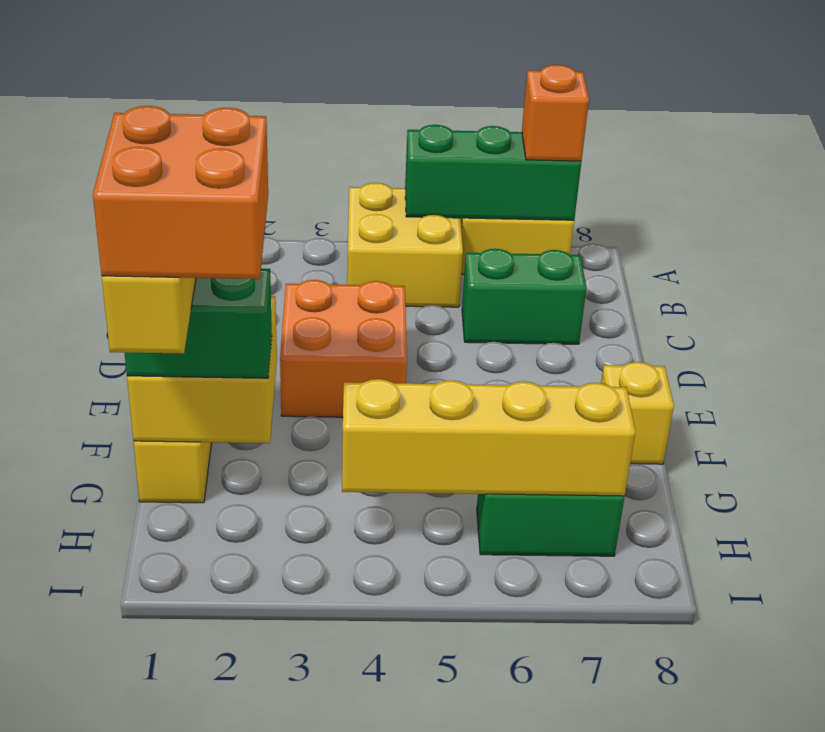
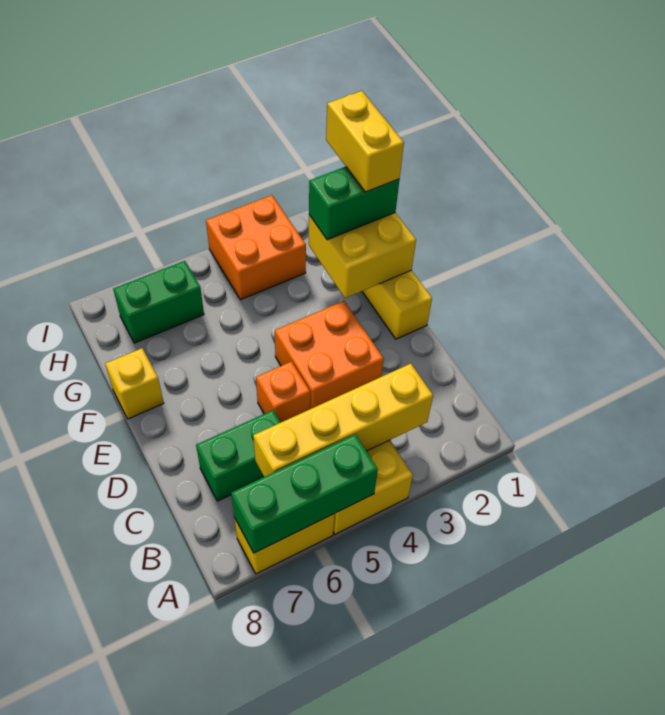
orange 1x1 brick [522,65,589,161] -> orange 1x1 brick moved to [256,361,310,422]
orange 2x2 brick [93,106,268,279] -> orange 2x2 brick moved to [206,195,306,300]
yellow 1x4 brick [342,379,635,496] -> yellow 1x4 brick moved to [253,364,433,477]

